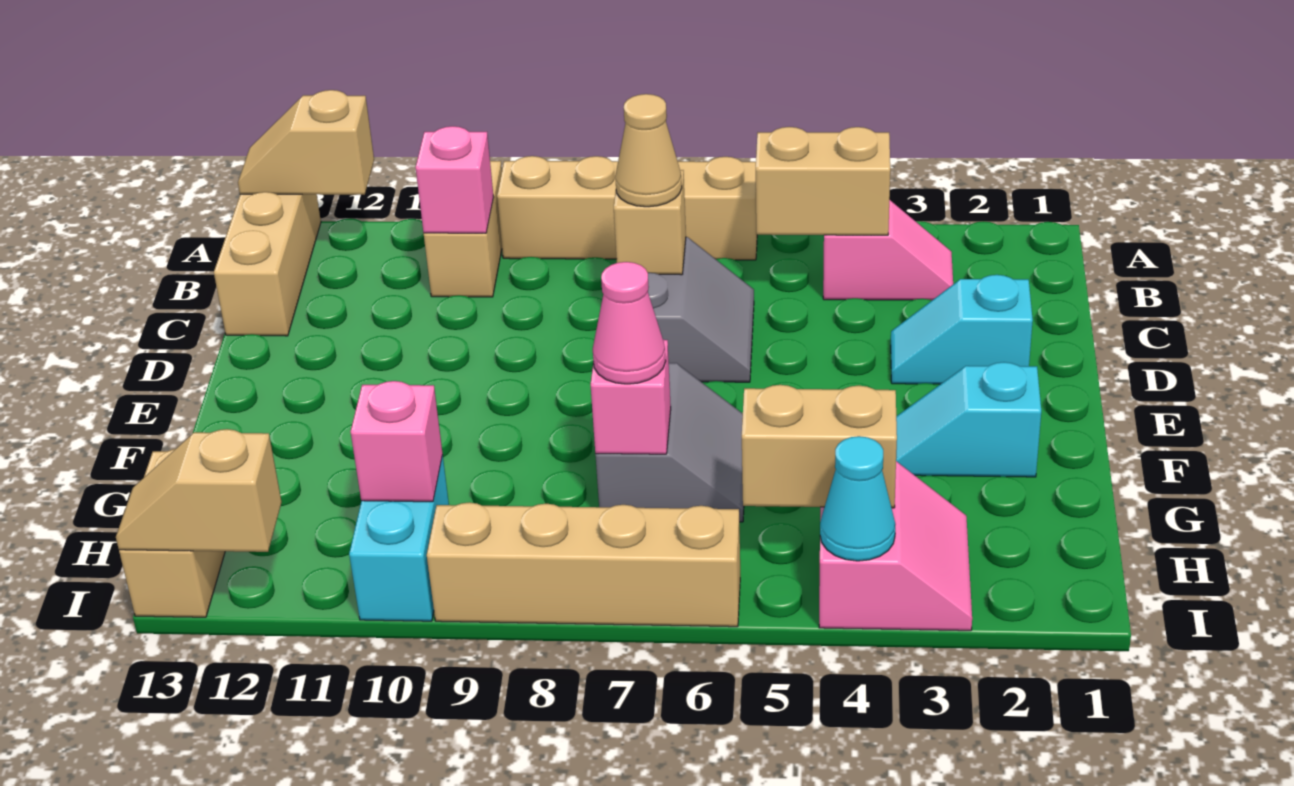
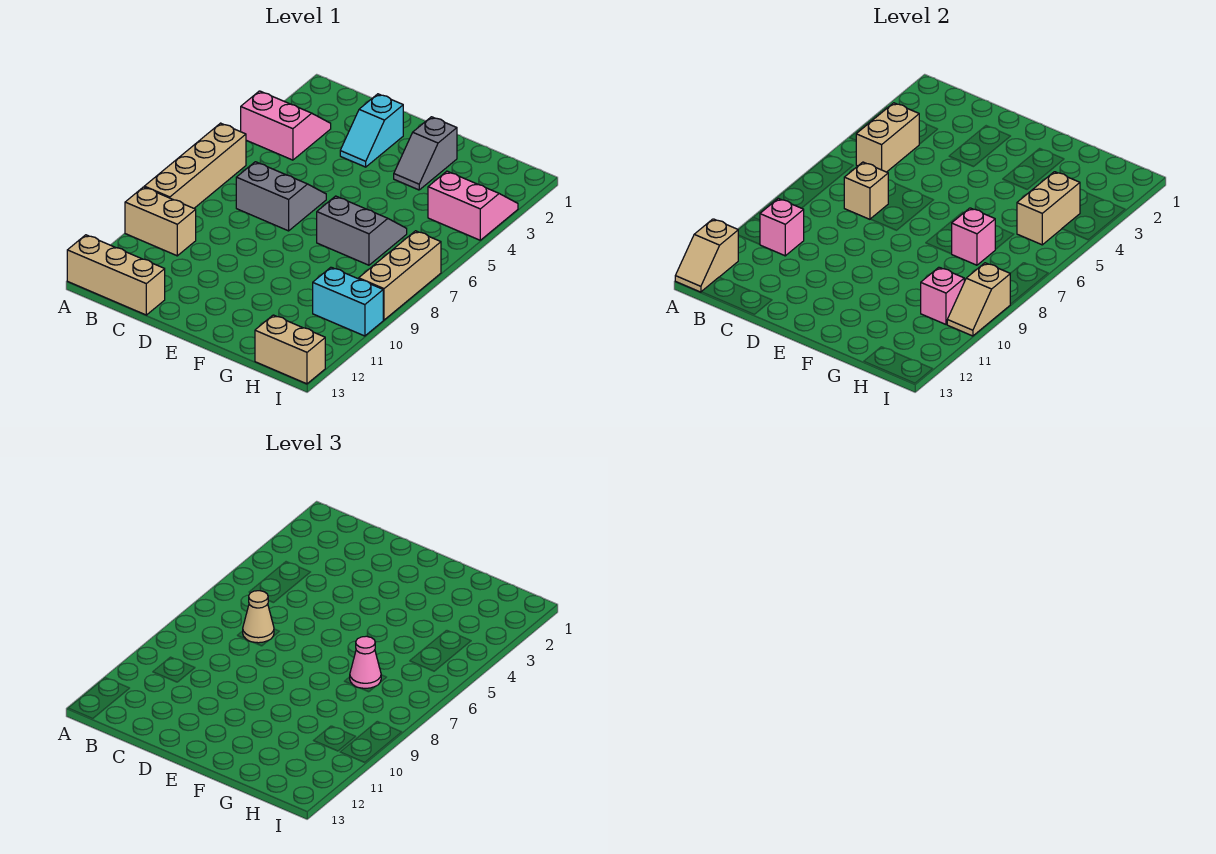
pink 1x2 slope [823,200,953,300] -> pink 2x2 slope [241,91,331,160]
cyan 1x2 slope [896,362,1041,477] -> grey 1x2 slope [394,117,457,190]
cyan 1x1 cone [820,436,895,561] -> none
tan 1x4 brick [427,502,740,627] -> tan 1x3 brick [359,231,441,320]
tan 1x2 slope [116,429,282,552] -> tan 1x2 slope moved to [947,263,1010,336]

